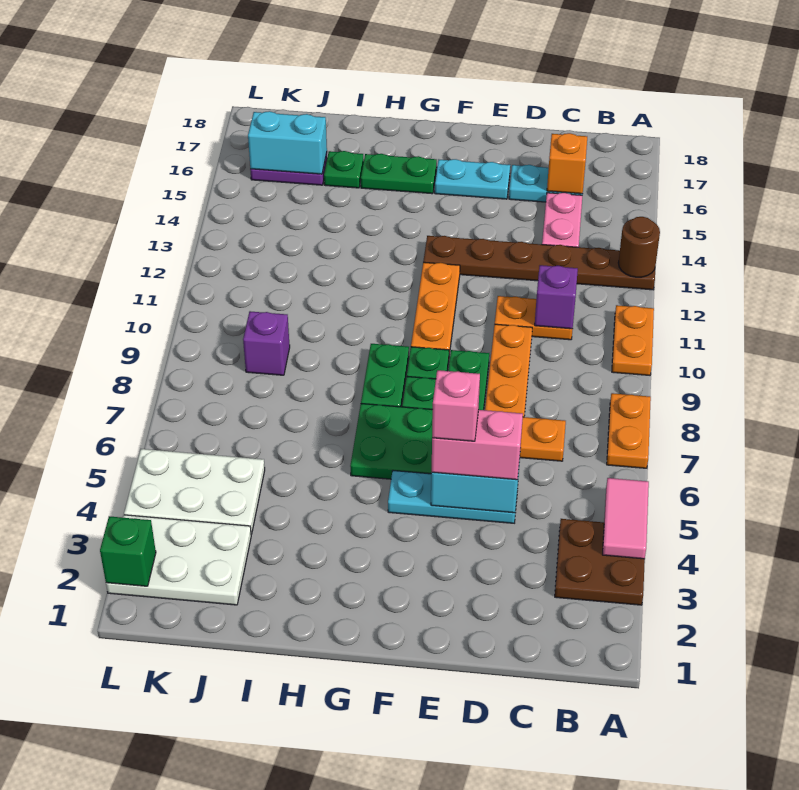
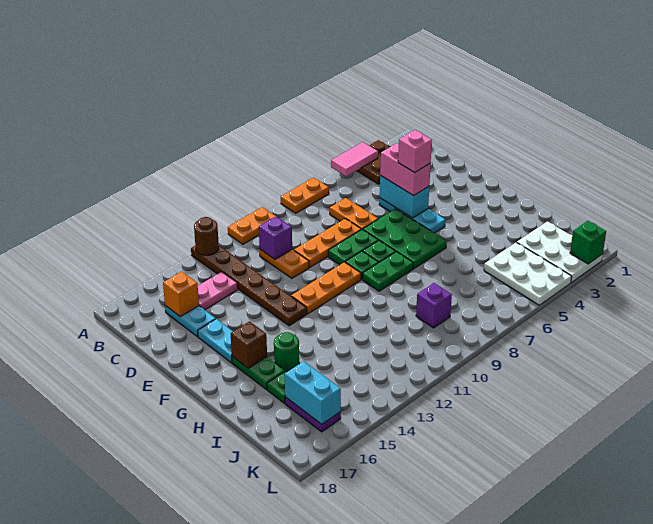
none -> brown 1x1 brick [231,321,267,369]
none -> green 1x1 round brick [274,332,299,372]

